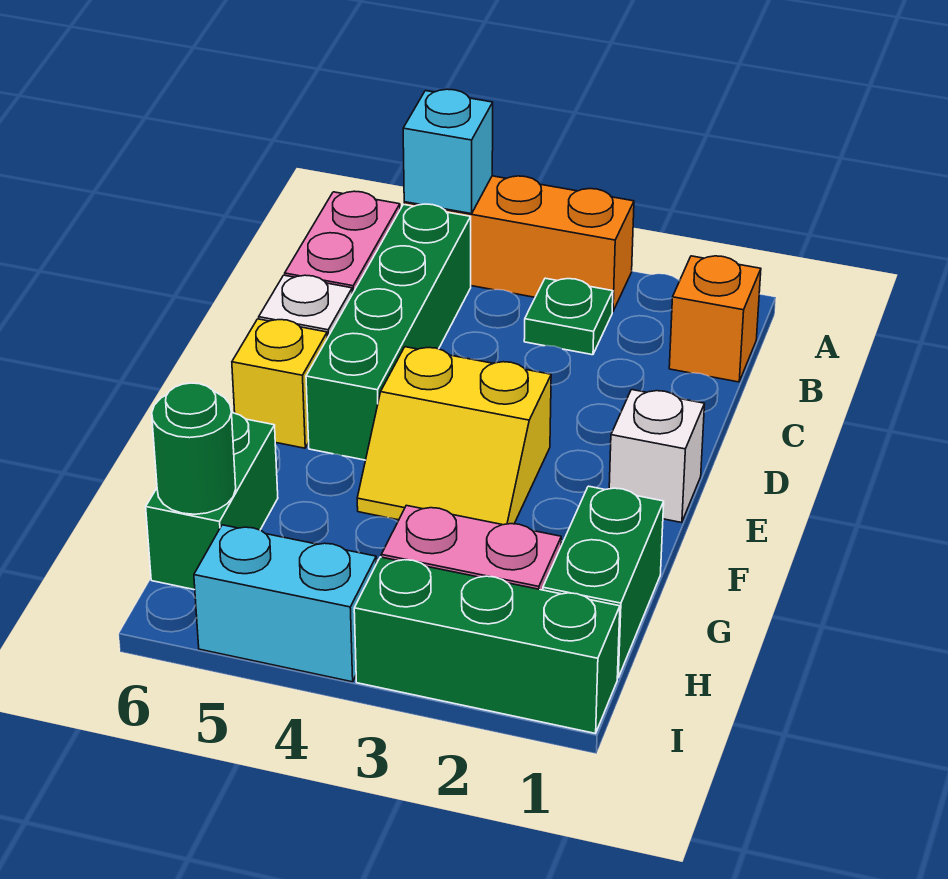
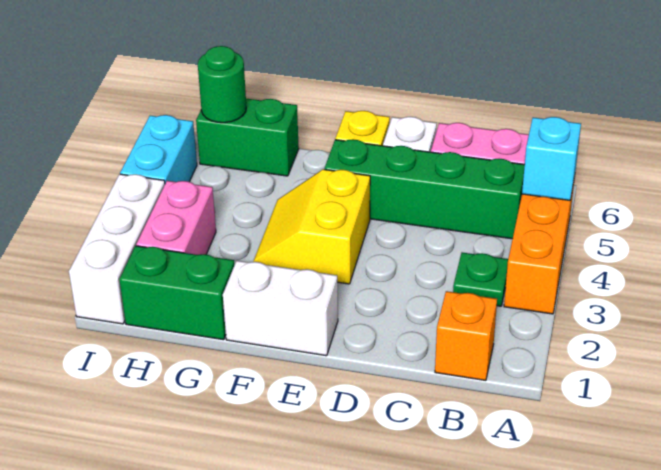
white 1x1 brick [609,390,705,523] -> white 1x2 brick [223,261,338,356]
green 1x3 brick [354,557,620,733] -> white 1x3 brick [69,174,165,324]

